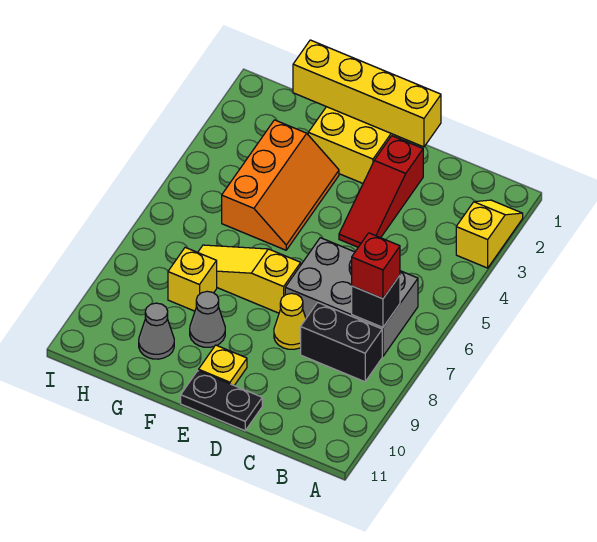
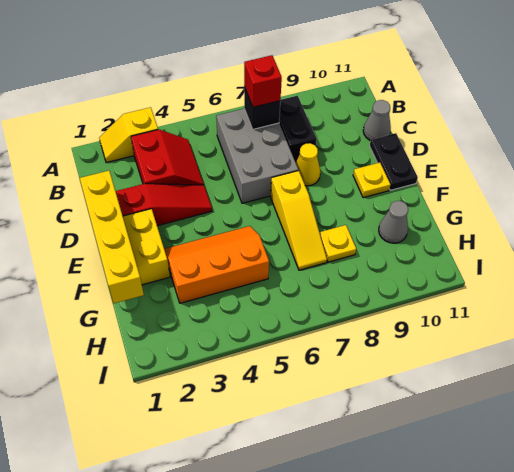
none -> red 2x2 slope [131,130,204,185]
grey 1x1 cone [190,291,225,347] -> grey 1x1 cone moved to [363,100,391,141]
yellow 1x1 brick [168,247,217,311] -> yellow 1x1 plate [319,225,356,262]

